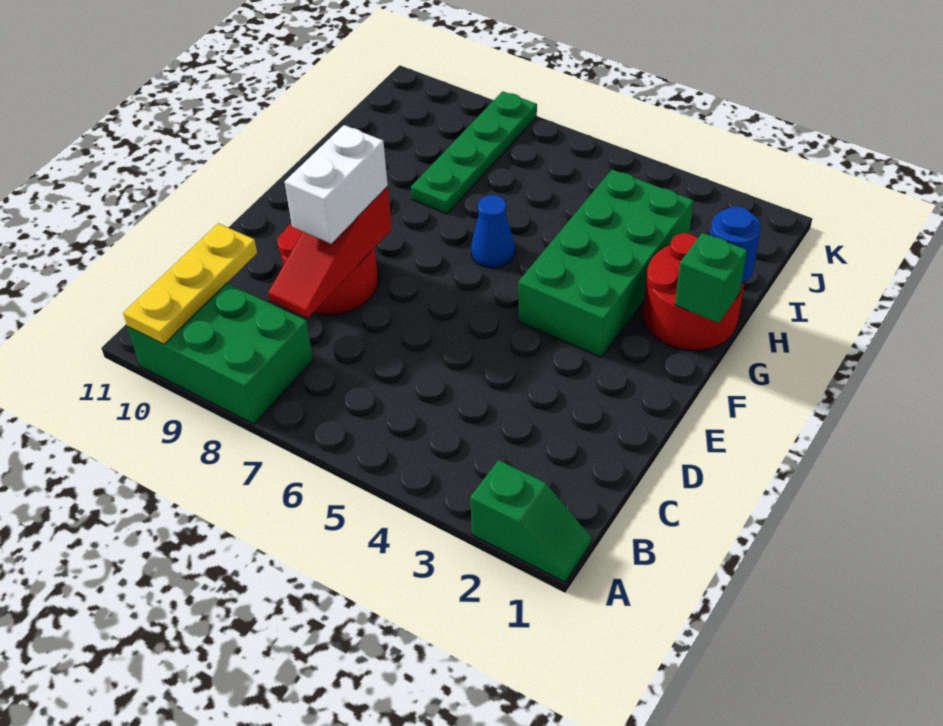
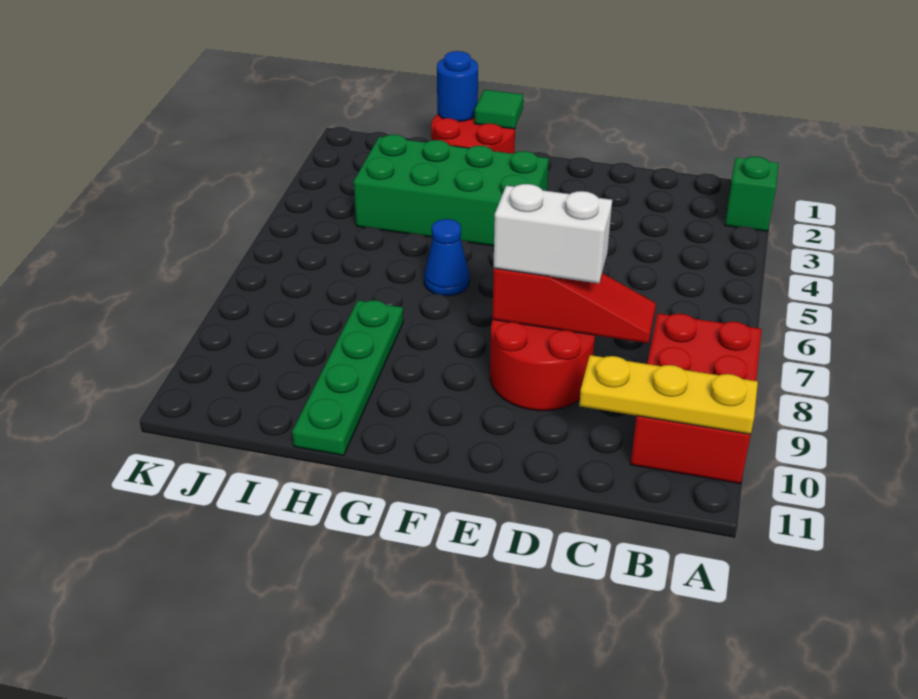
green 2x3 brick [128,283,313,424] -> red 2x3 brick [630,313,762,484]
green 1x1 brick [675,233,747,323] -> green 1x1 tile [475,90,523,129]
green 1x4 plate [411,91,537,214] -> green 1x4 plate turned to [292,300,403,455]

